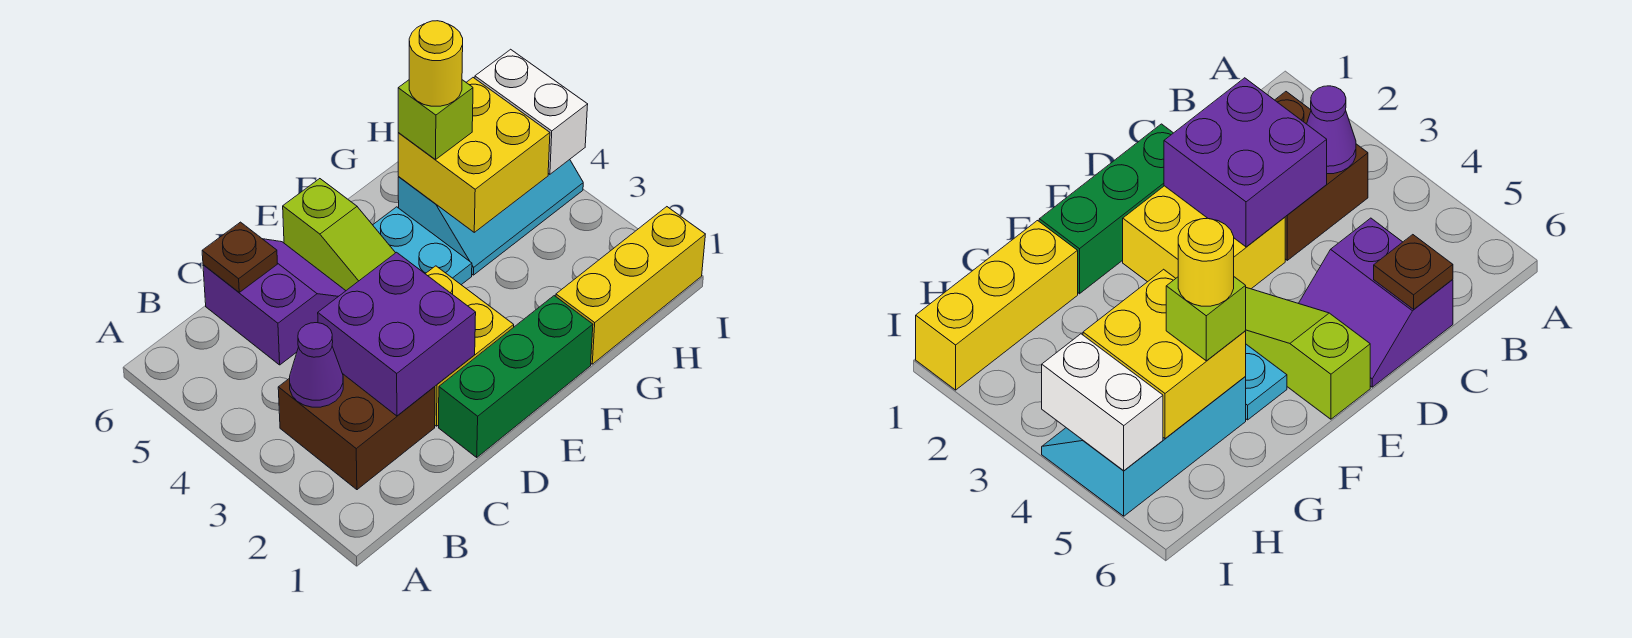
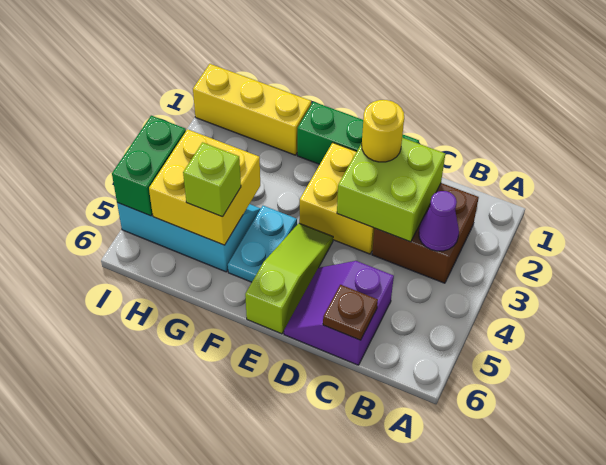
purple 2x2 brick [318,252,476,416] -> lime 2x2 brick [337,138,445,242]
yellow 1x1 round brick [409,21,463,106] -> yellow 1x1 round brick moved to [362,100,404,162]
white 1x2 brick [475,49,588,174] -> green 1x2 brick [112,116,186,216]

